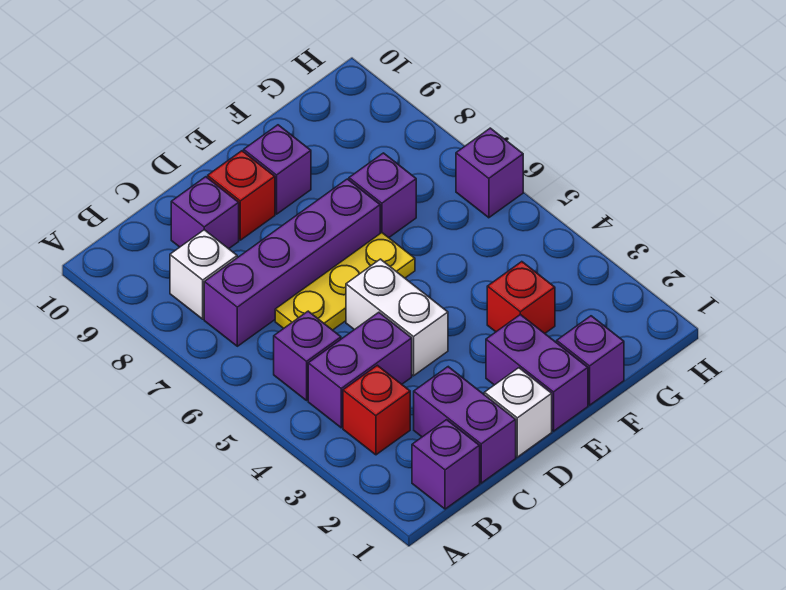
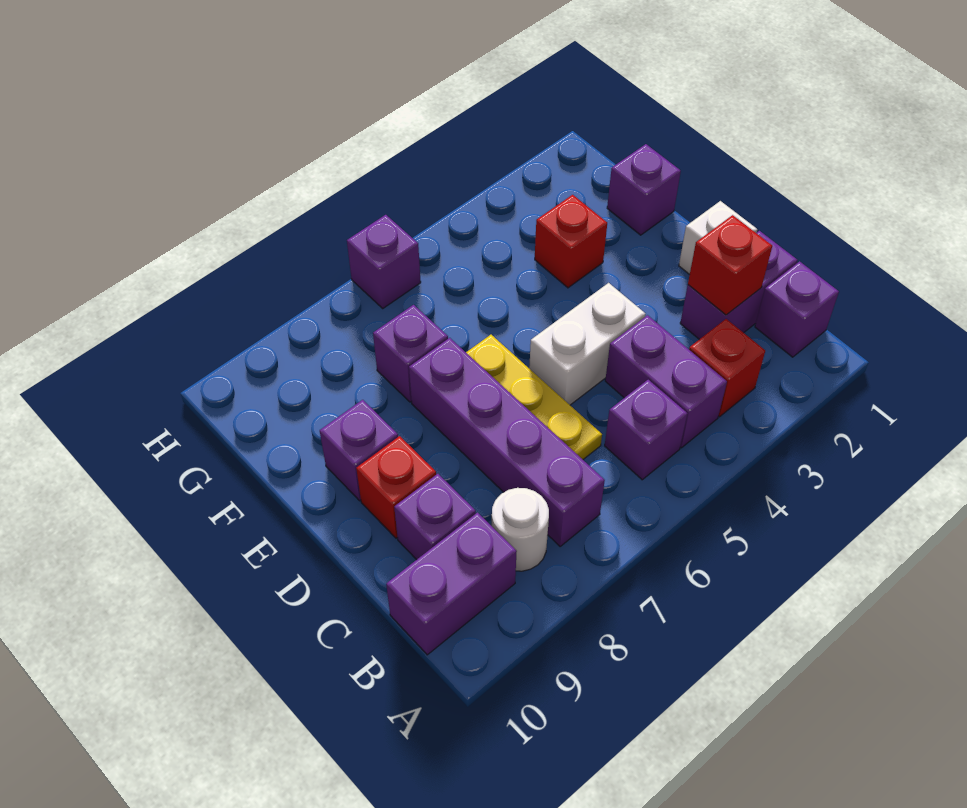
white 1x1 brick [170,230,237,319] -> white 1x1 round brick [492,488,549,571]
none -> red 1x1 brick [688,215,772,315]
purple 1x2 brick [486,315,588,431] -> purple 1x2 brick moved to [386,513,517,655]

